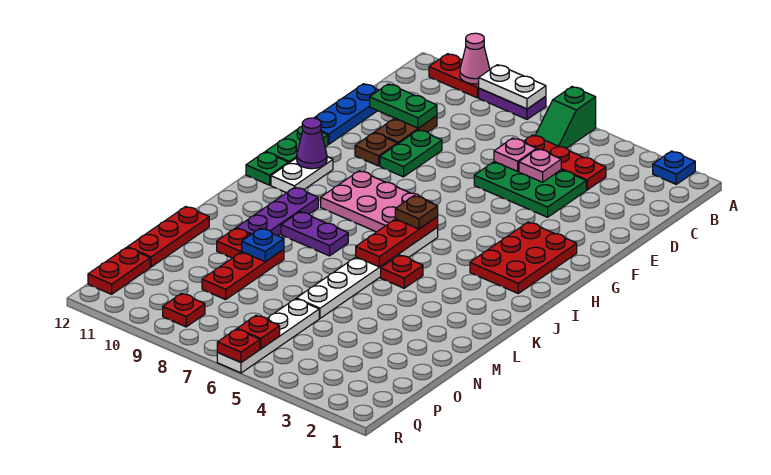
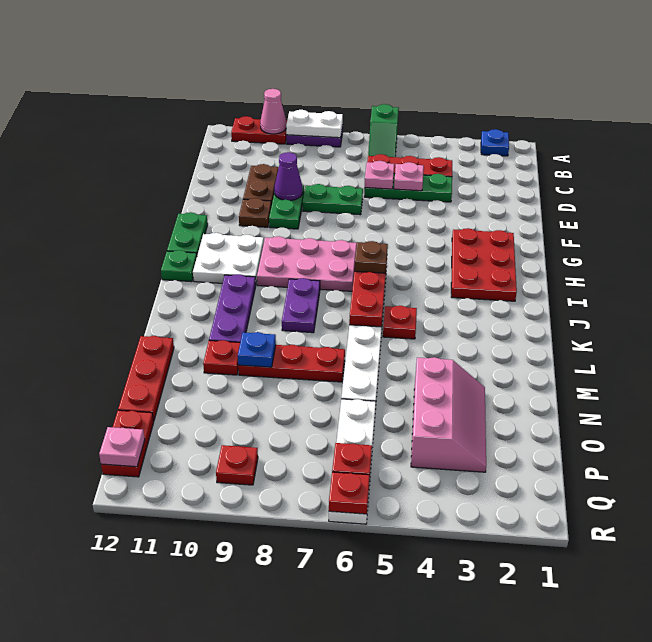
green 2x3 plate [474,161,586,217] -> green 1x3 plate [364,173,452,202]
green 1x2 plate [370,84,437,128] -> green 1x2 plate moved to [303,184,363,215]
blue 1x3 plate [314,84,379,144] -> none
white 1x2 plate [271,157,333,193] -> white 2x2 plate [193,233,264,283]
purple 1x1 cone [297,118,327,169] -> purple 1x1 cone moved to [274,152,303,201]
purple 1x2 plate [281,212,348,256] -> purple 1x2 plate turned to [282,278,320,333]
red 1x3 plate [202,249,284,299] -> red 1x3 plate turned to [238,345,345,382]
none -> pink 2x3 slope [411,357,486,472]
none -> pink 1x1 plate [99,427,145,467]

